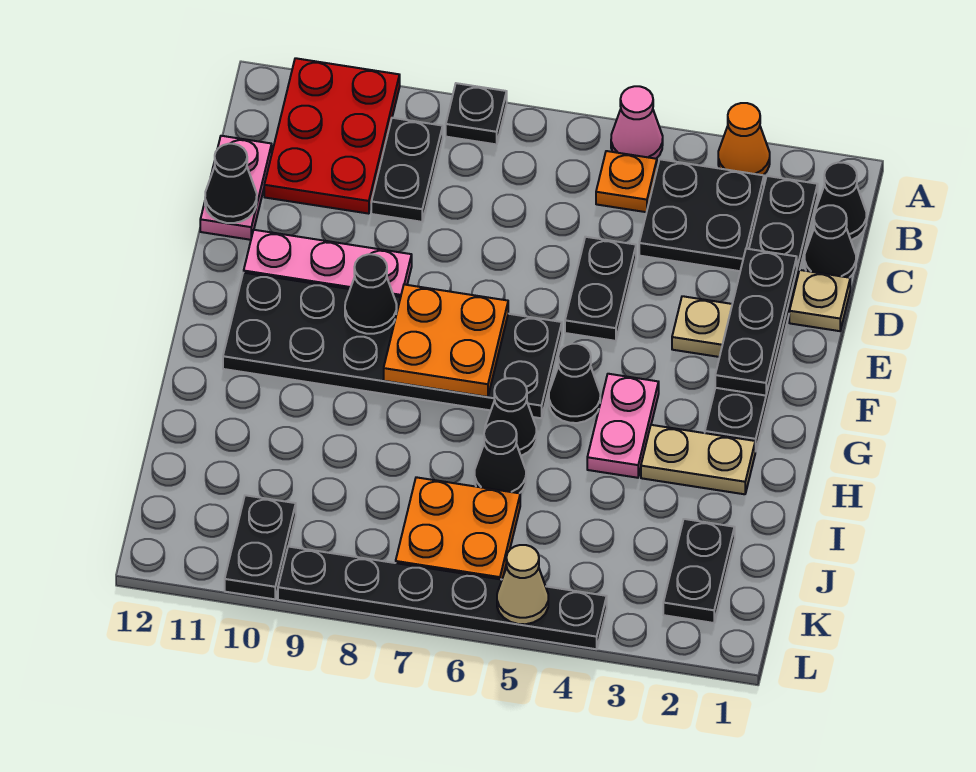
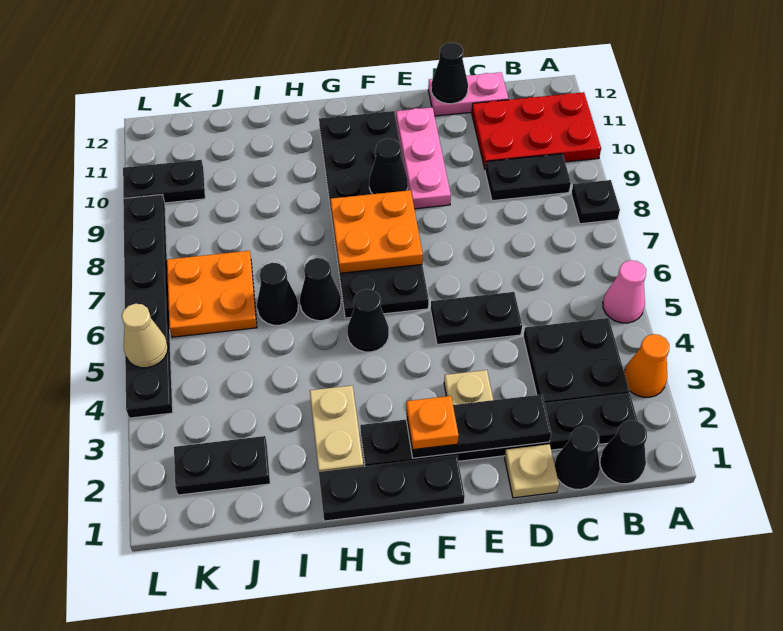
orange 1x1 plate [596,151,657,212] -> orange 1x1 plate moved to [406,396,459,450]
none -> black 1x3 plate [319,455,465,521]
pink 1x2 plate [587,374,659,478] -> none

